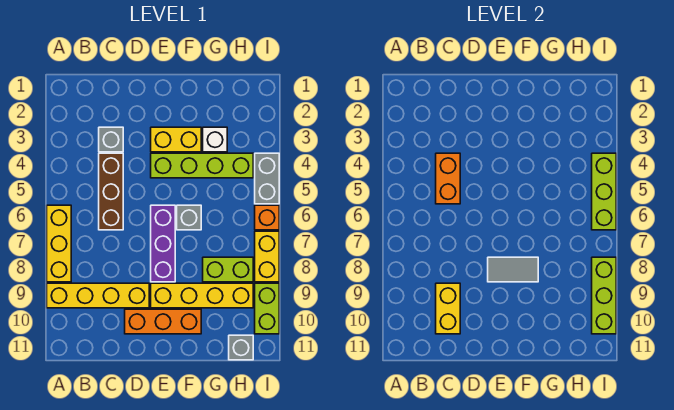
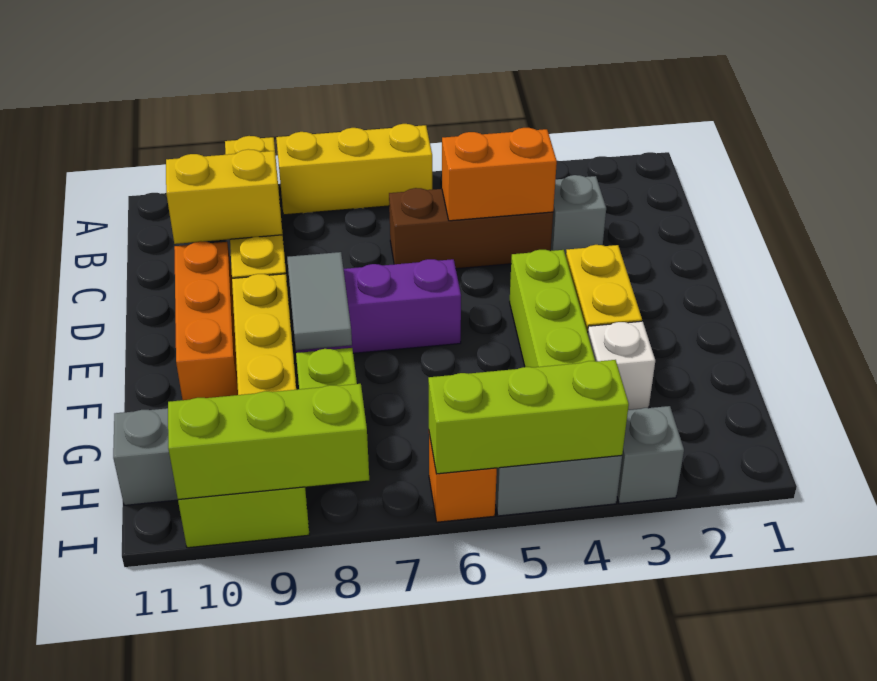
grey 1x1 brick [177,205,201,230] -> grey 1x1 brick moved to [617,406,684,504]
yellow 1x2 brick [255,231,279,282] -> none

